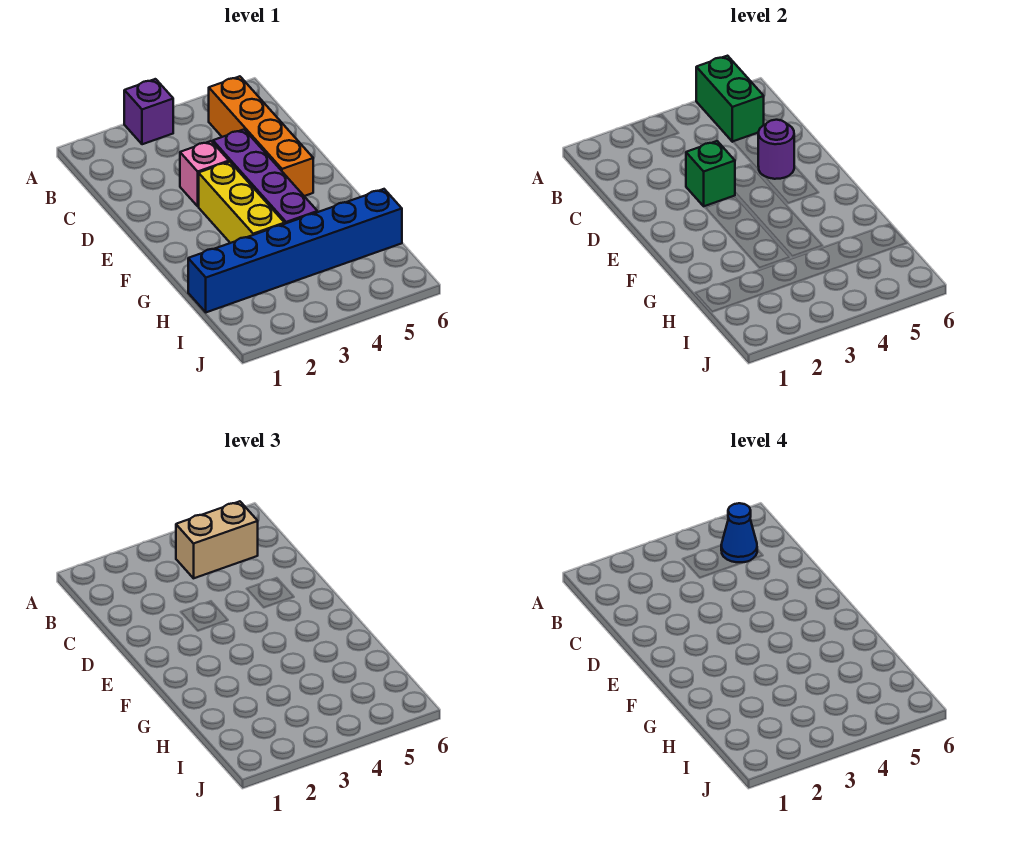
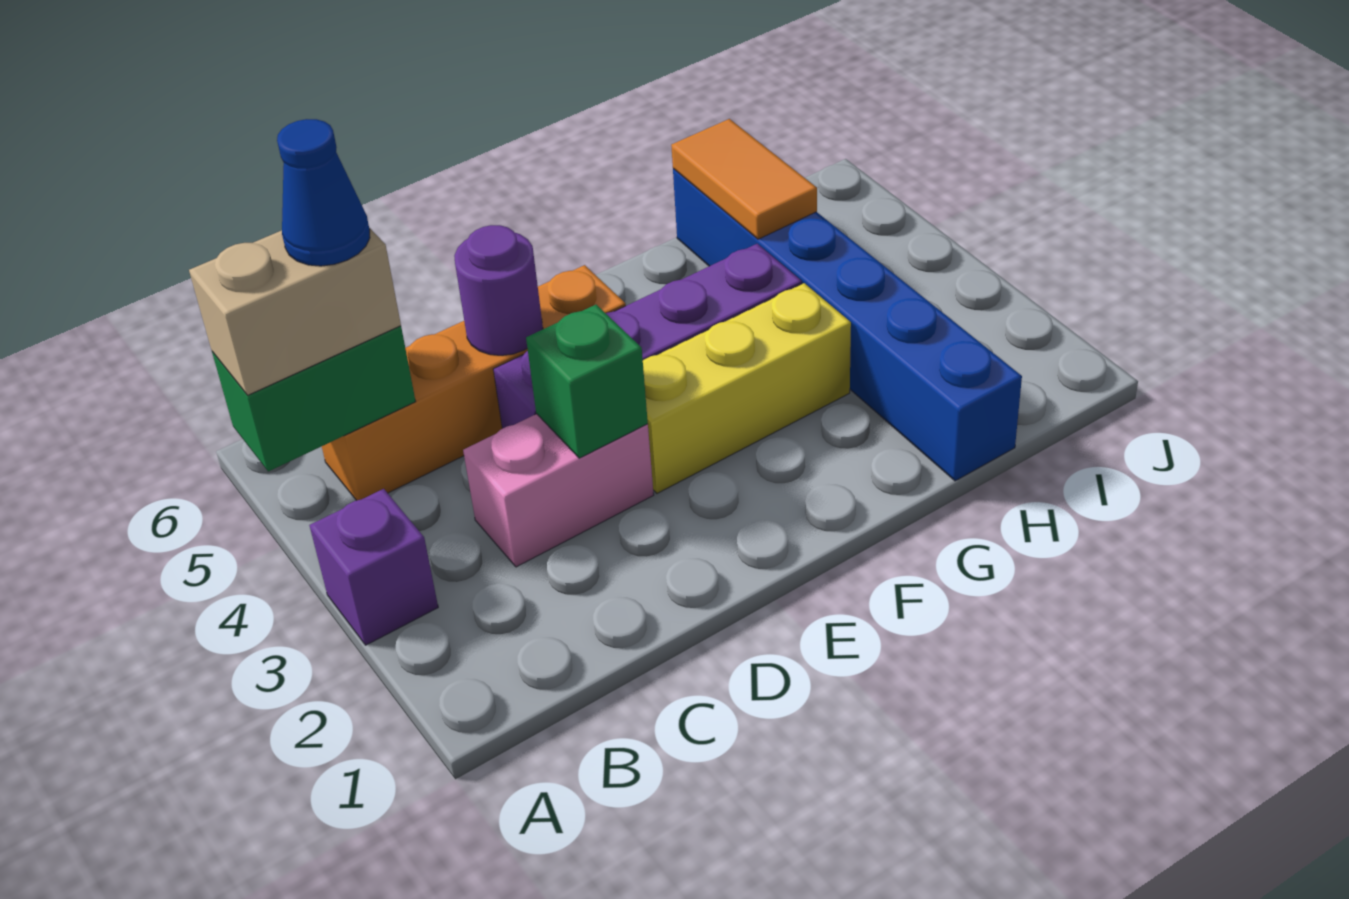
tan 1x2 brick [176,501,258,578] -> tan 1x2 brick turned to [189,228,401,395]
pink 1x1 brick [180,141,229,206] -> pink 1x2 brick [463,414,654,567]
none -> orange 1x2 tile [671,119,817,239]

